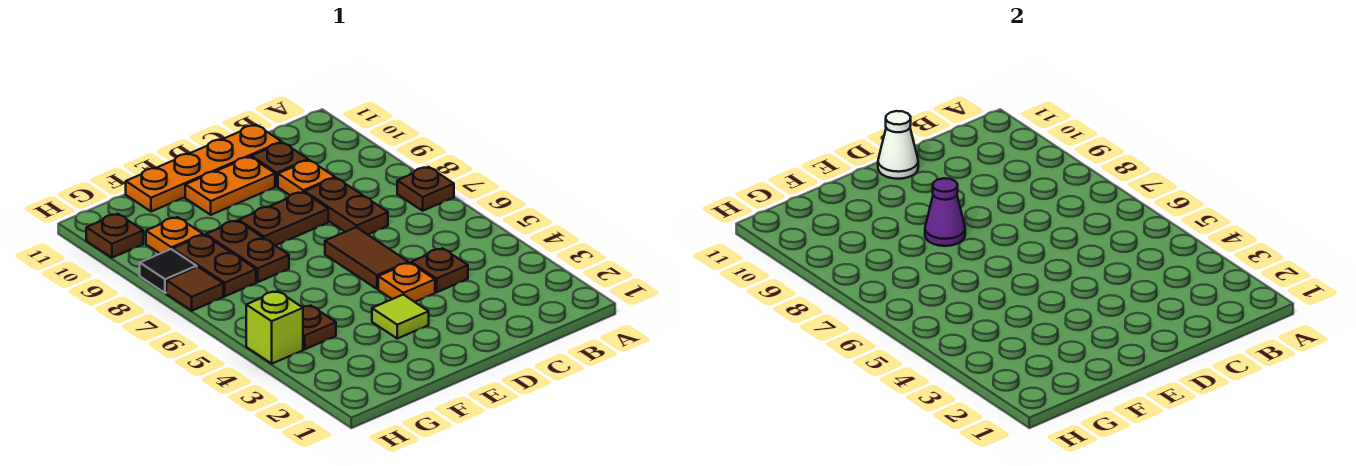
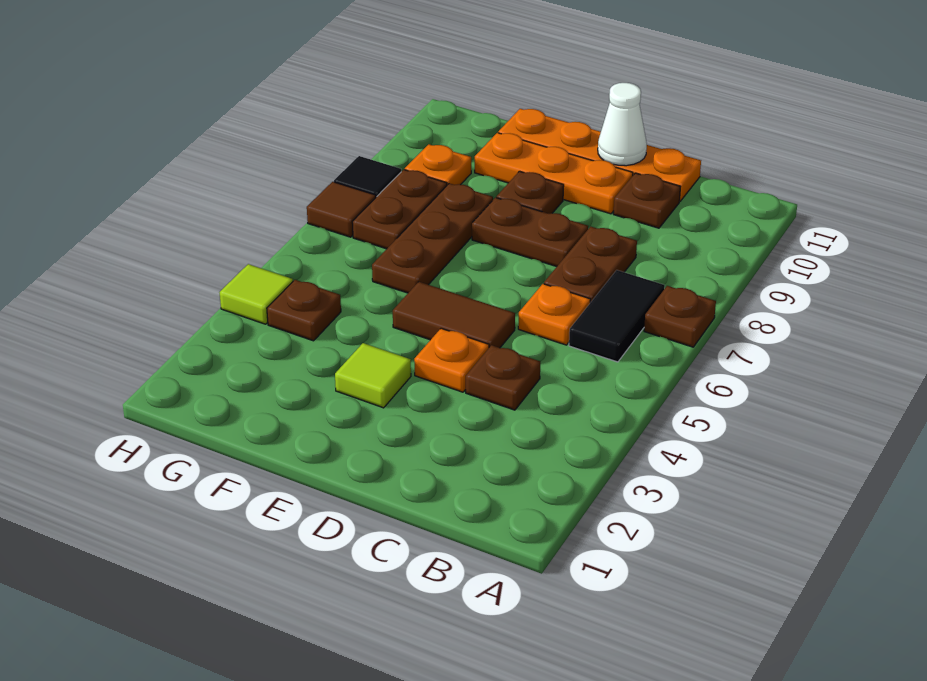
none -> black 1x2 tile [569,270,665,362]
orange 1x1 plate [278,160,335,195] -> orange 1x1 plate moved to [518,284,590,345]
brown 1x2 tile [325,227,408,289] -> brown 1x2 tile turned to [393,282,515,348]
orange 1x2 plate [185,157,275,215] -> orange 1x3 plate [475,133,633,214]
purple 1x1 cone [925,178,965,246] -> none
brown 1x2 plate [206,221,289,282] -> brown 1x3 plate [372,183,493,293]
lime 1x1 brick [246,291,303,364] -> lime 1x1 tile [219,264,293,324]
brown 1x1 plate [86,214,143,258] -> brown 1x1 plate moved to [497,171,564,214]

